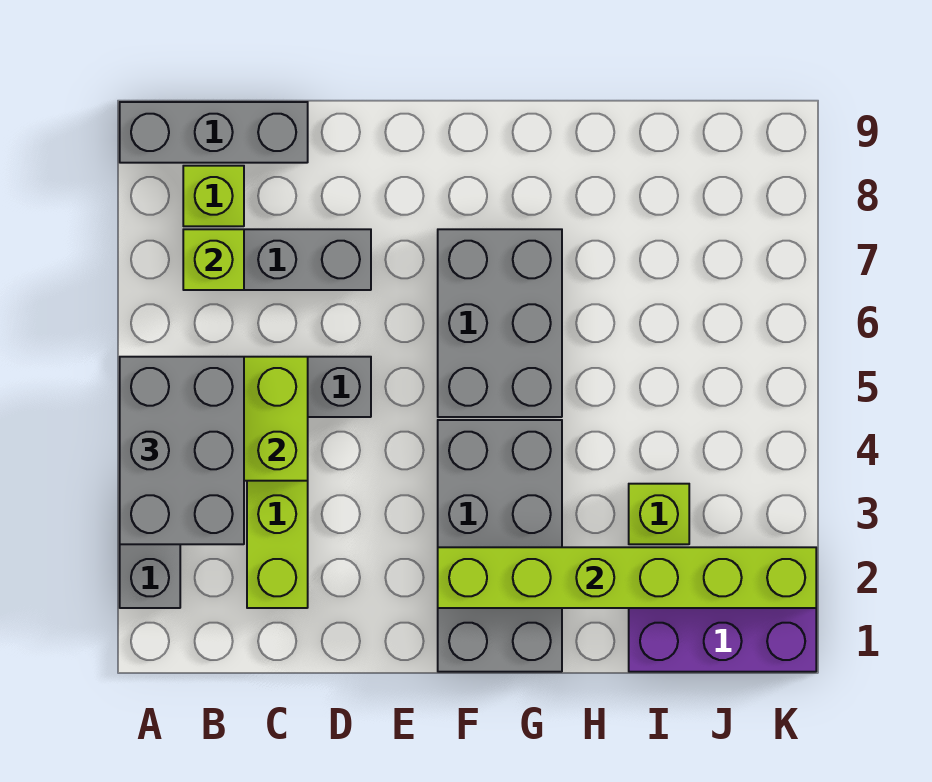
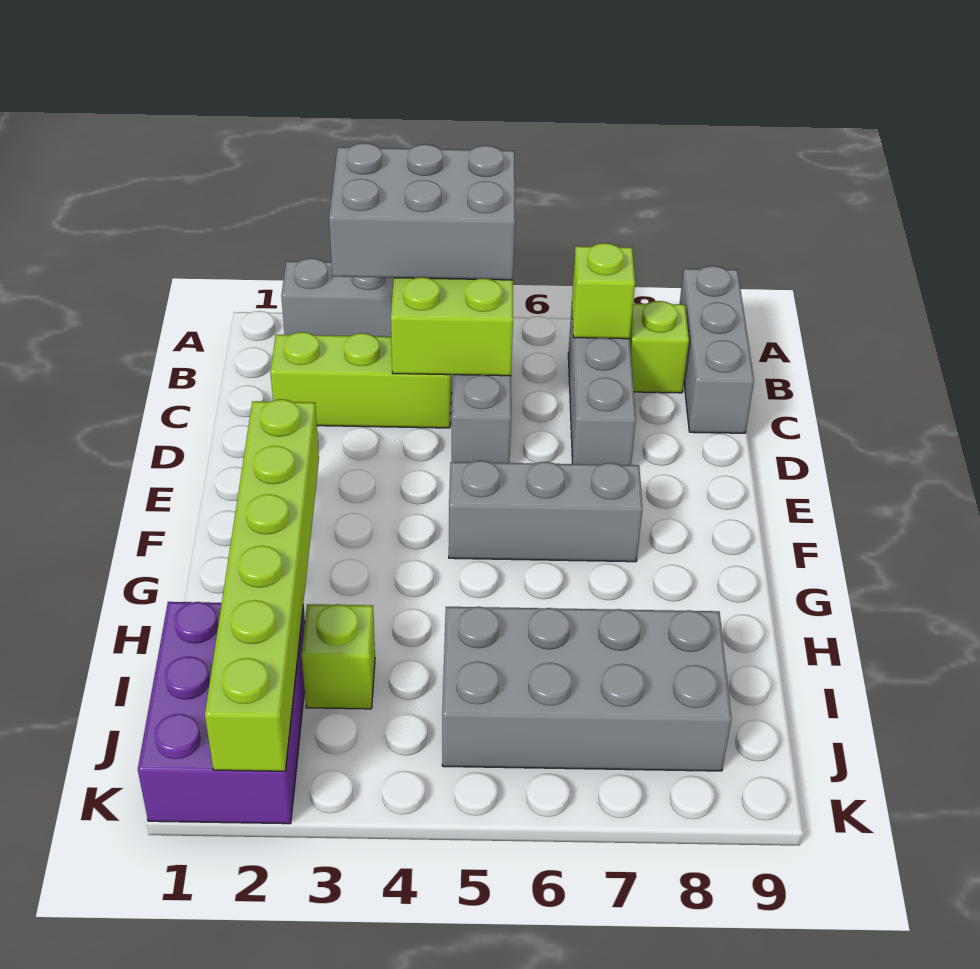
grey 2x4 brick [438,420,562,672] -> grey 2x4 brick moved to [442,607,732,771]
grey 2x3 brick [438,229,562,417] -> grey 1x3 brick [449,461,643,562]

